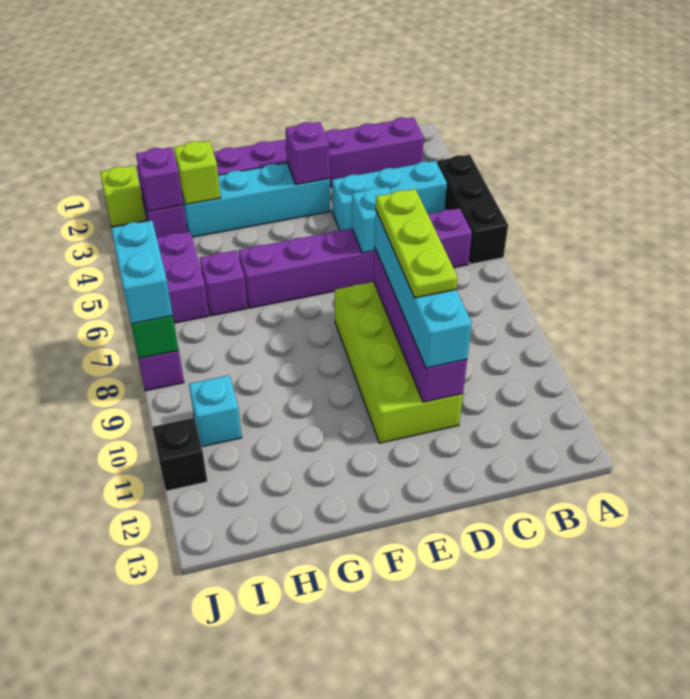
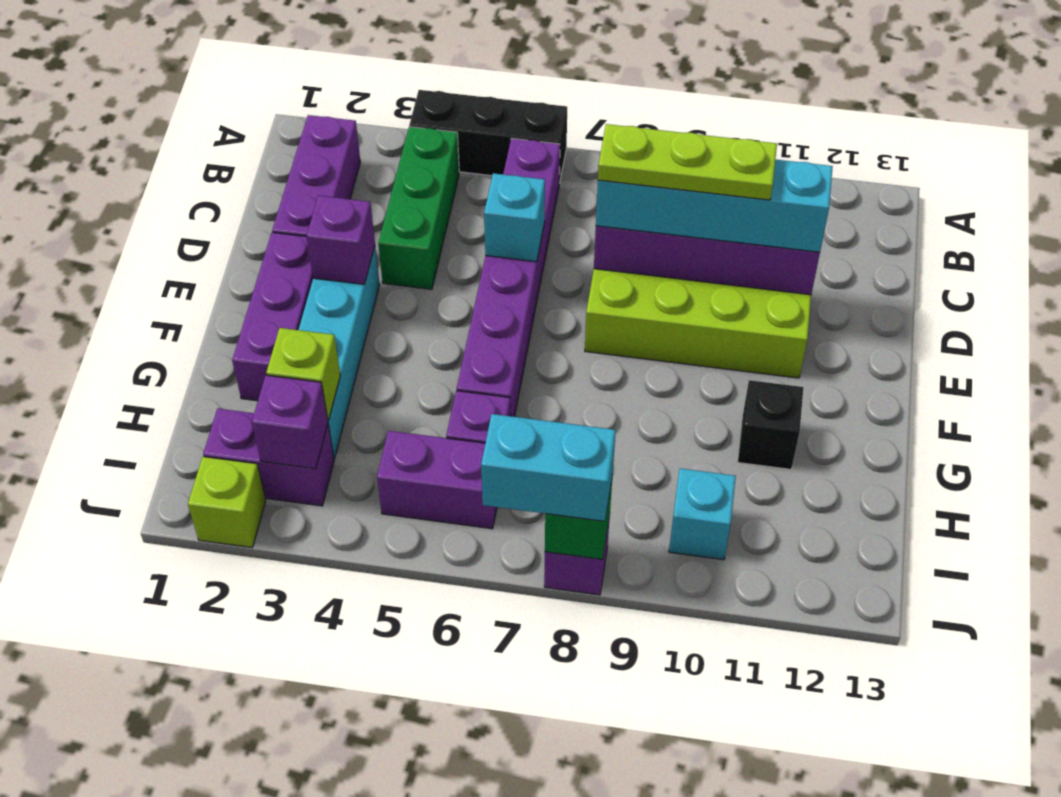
cyan 1x3 brick [332,161,447,231] -> green 1x3 brick [378,127,459,289]
black 1x1 brick [152,418,207,491] -> black 1x1 brick moved to [738,380,803,469]

